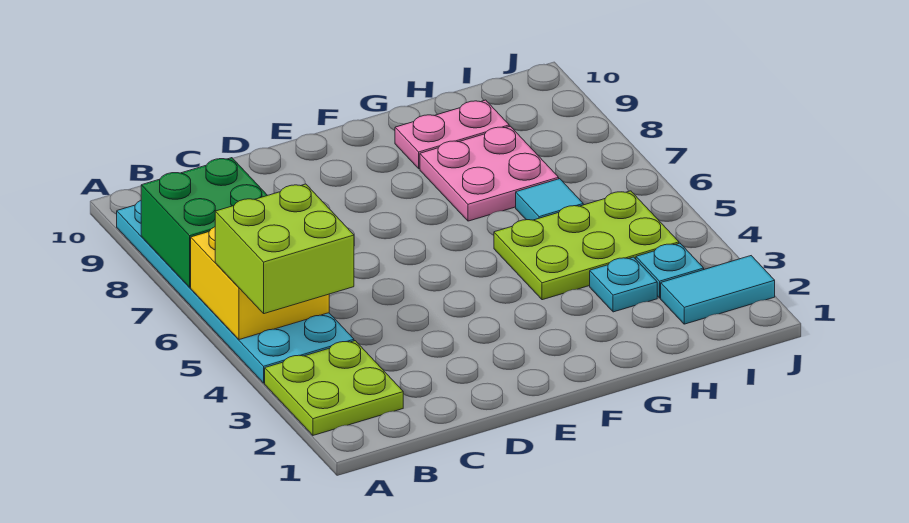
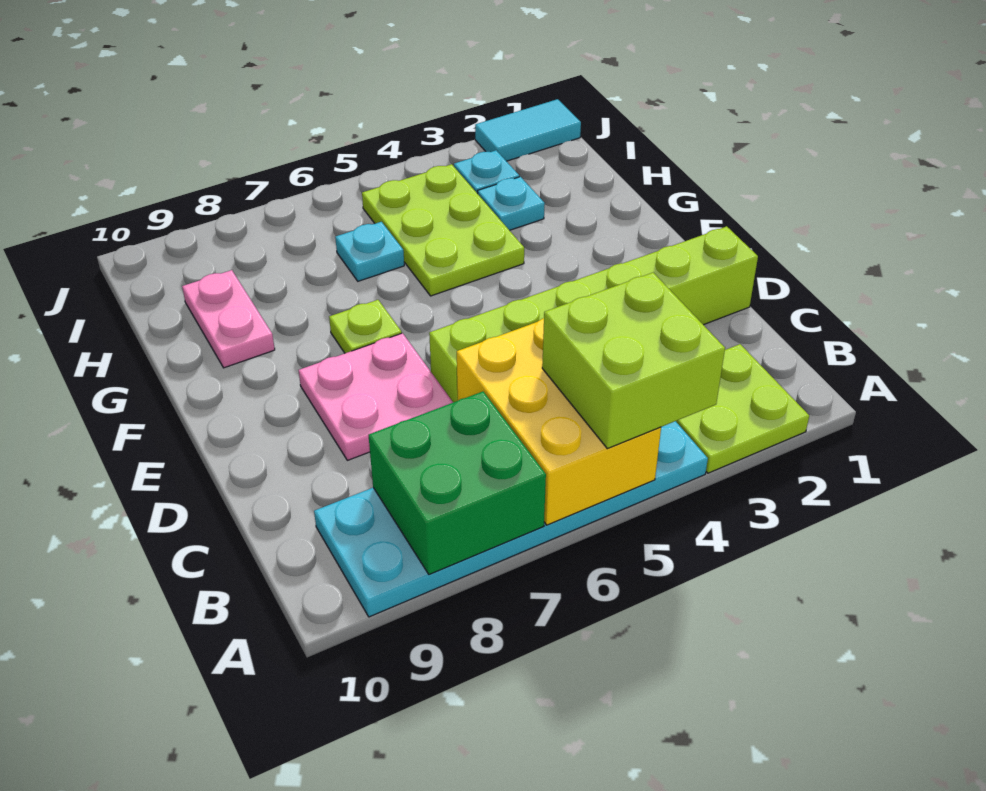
yellow 2x2 brick [191,227,329,340] -> yellow 2x3 brick [457,318,661,525]
none -> lime 1x6 brick [429,226,758,403]
none -> lime 1x1 plate [329,300,402,353]
pink 2x2 plate [420,126,559,221] -> pink 2x2 plate moved to [299,333,453,460]
cyan 1x1 tile [516,179,583,220] -> cyan 1x1 plate [335,222,404,281]
cyan 1x2 tile [661,256,775,324] -> cyan 1x2 tile turned to [475,99,581,161]

